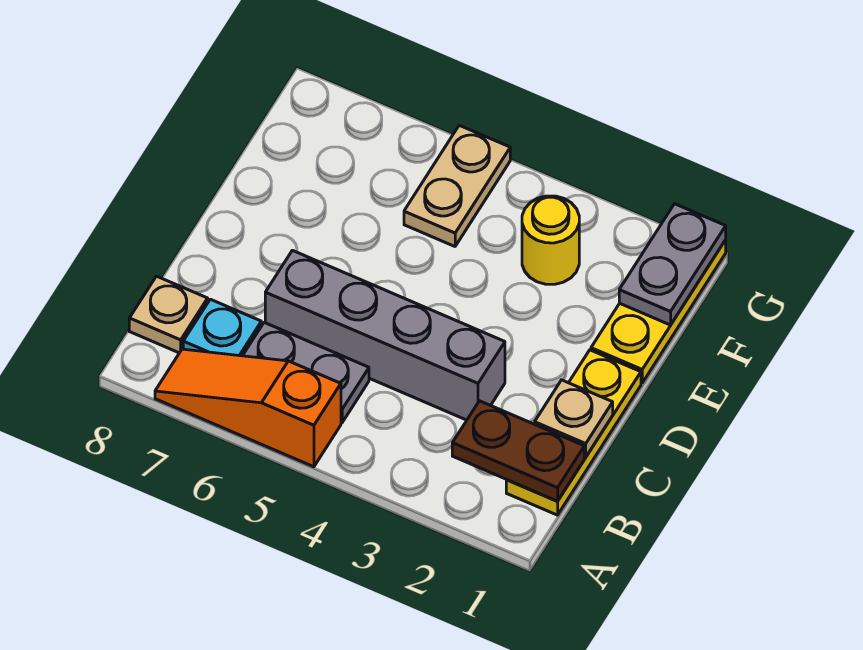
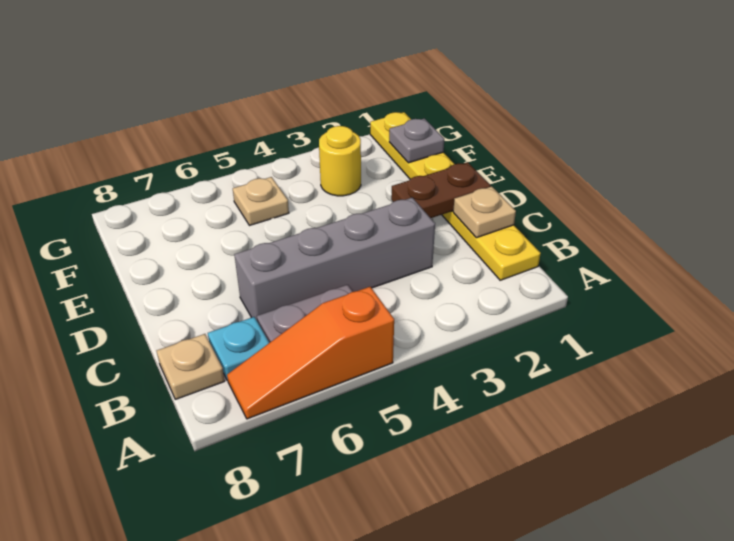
brown 1x2 plate [452,401,584,501] -> brown 1x2 plate moved to [391,162,491,218]
grey 1x2 plate [619,204,726,325] -> grey 1x1 plate [389,118,444,163]
tan 1x2 plate [404,125,510,246] -> tan 1x1 plate [233,177,289,226]

